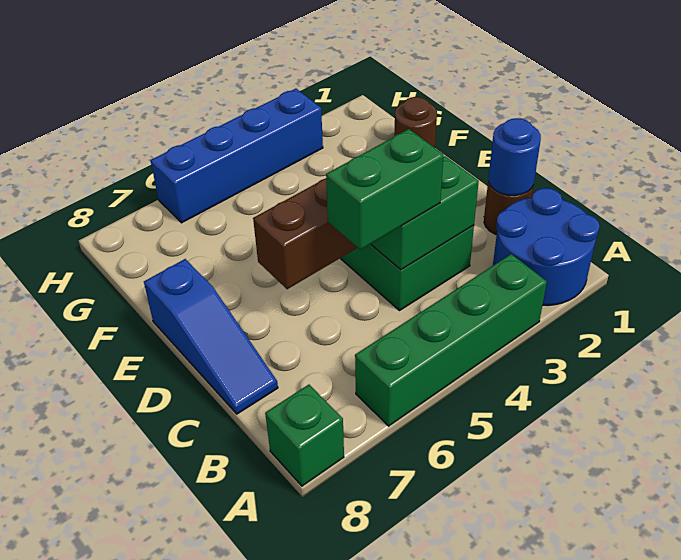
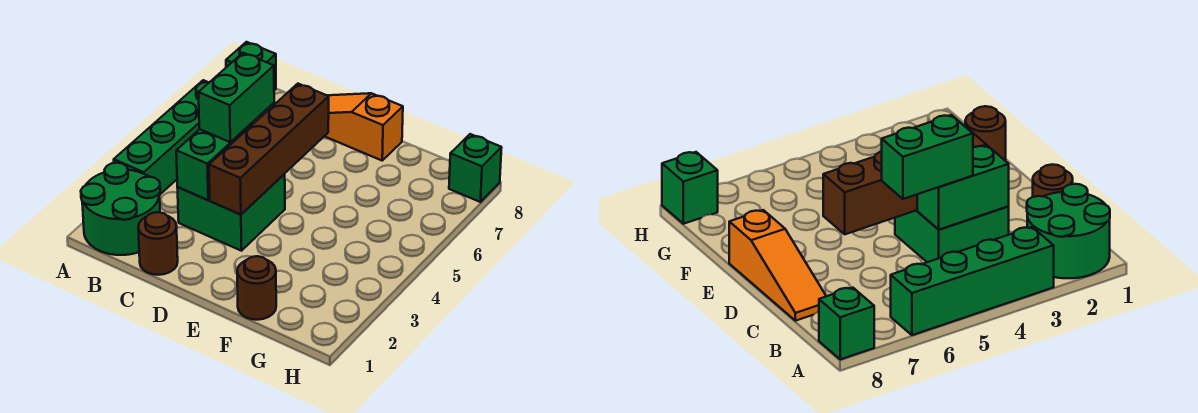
blue 2x2 round brick [493,188,600,305] -> green 2x2 round brick [81,163,160,255]
blue 1x1 round brick [489,118,541,196] -> none
blue 1x3 slope [144,259,278,414] -> orange 1x3 slope [325,93,403,160]
blue 1x4 brick [151,89,323,223] -> none
none -> green 1x1 brick [449,134,502,202]

